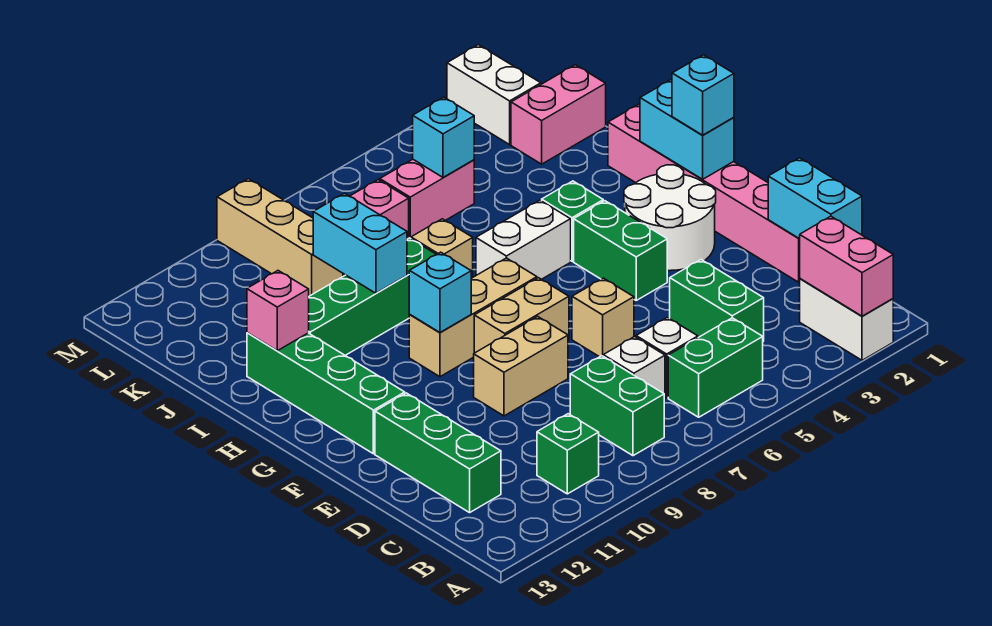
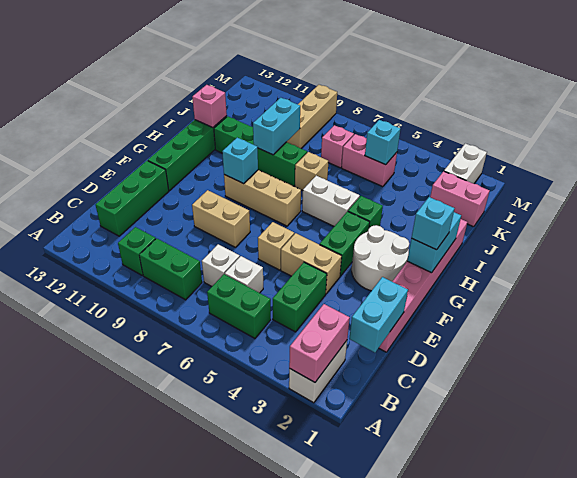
green 1x2 brick [570,356,664,456] -> green 1x2 brick turned to [139,238,202,300]
tan 1x2 brick [474,278,569,353] -> tan 1x2 brick moved to [281,233,342,294]

